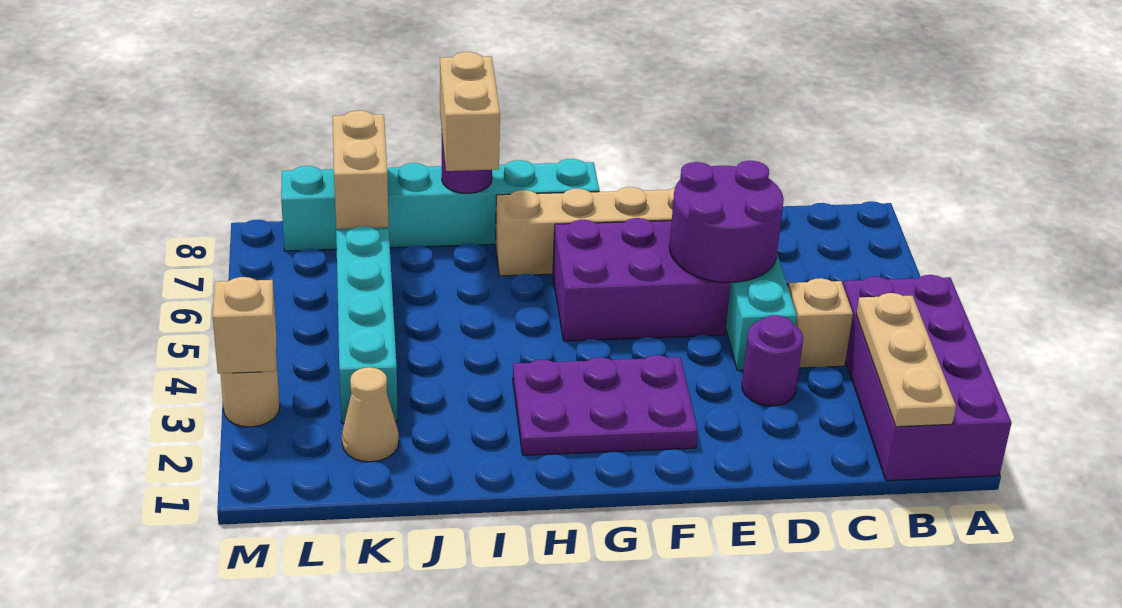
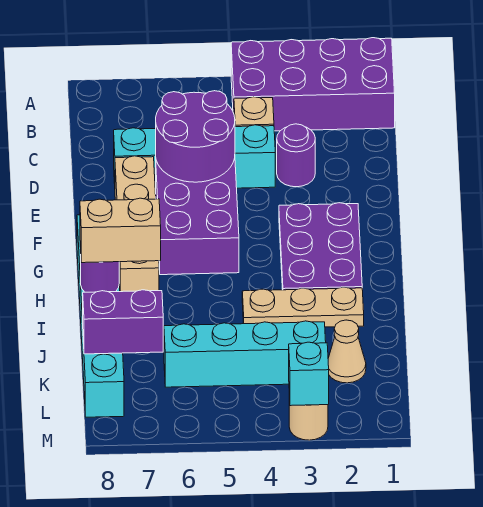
tan 1x3 plate [856,293,956,427] -> tan 1x3 plate moved to [242,287,364,327]
tan 1x2 brick [333,111,389,229] -> purple 1x2 brick [83,290,163,354]
tan 1x1 brick [213,277,276,374] -> cyan 1x1 brick [289,342,329,406]

